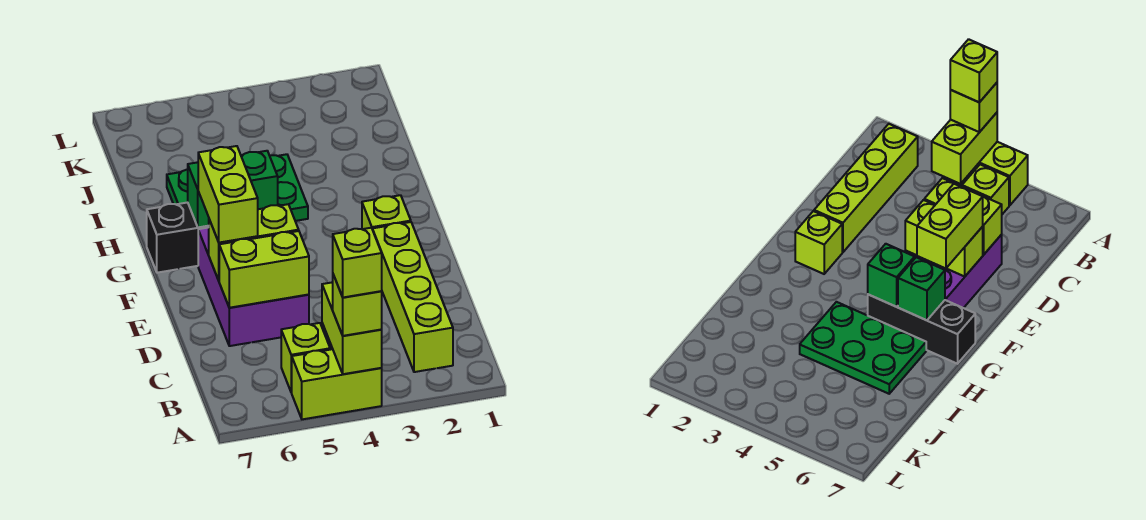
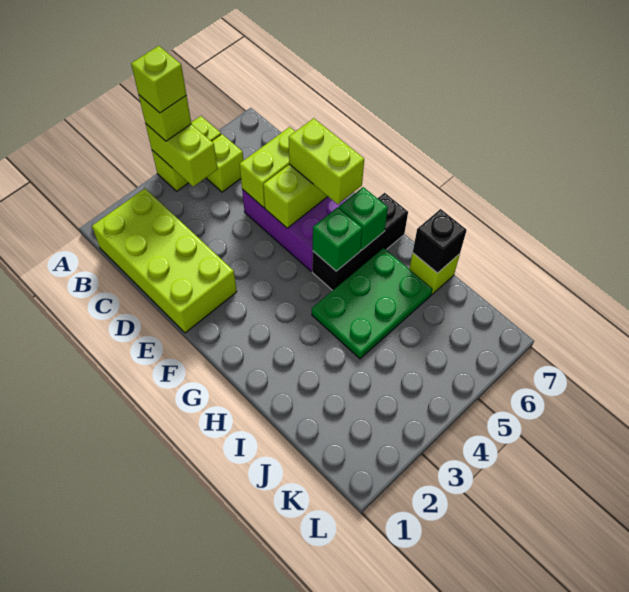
lime 1x4 brick [372,222,453,372] -> lime 2x4 brick [92,188,237,333]
lime 1x1 brick [362,195,411,229] -> lime 1x1 brick moved to [409,253,460,294]
none -> black 1x1 brick [413,209,467,273]

